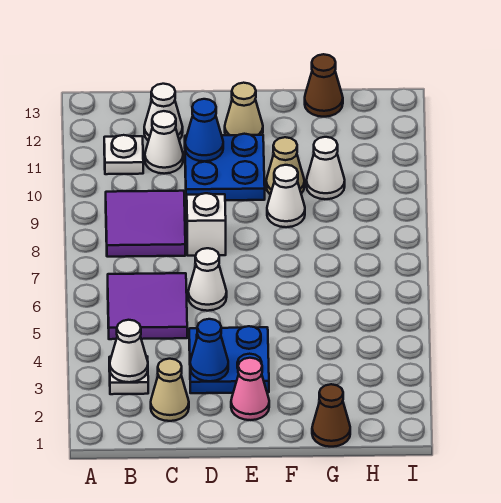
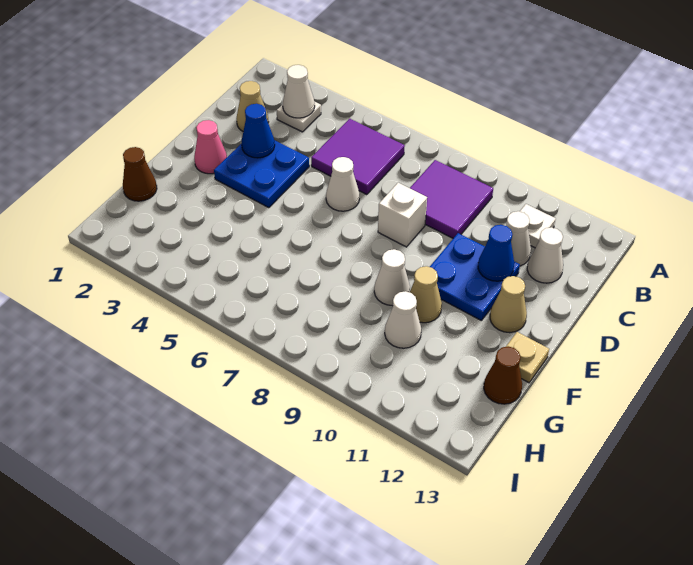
none -> tan 1x1 plate [506,332,549,383]

